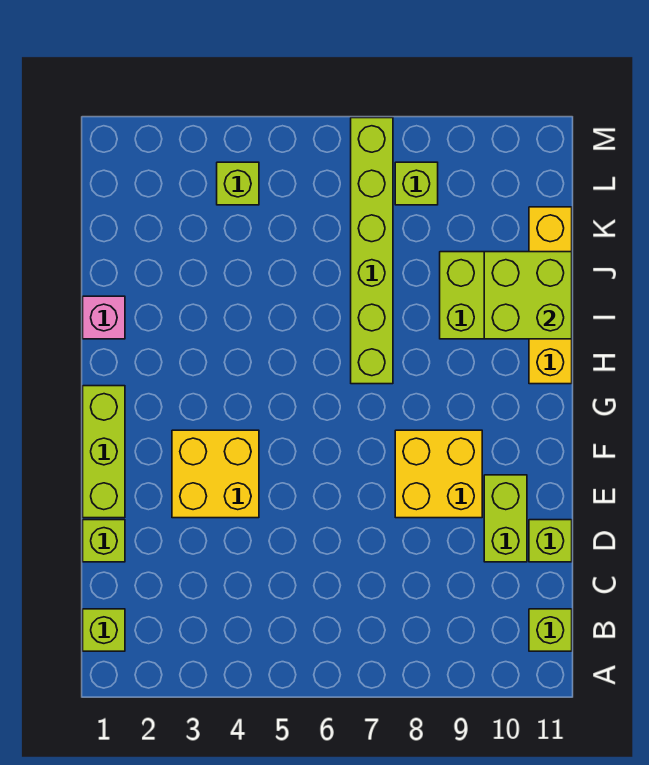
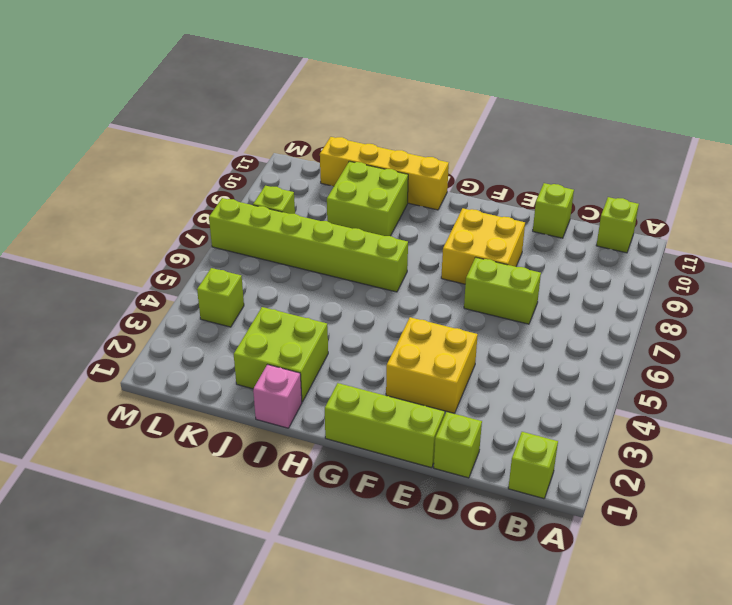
lime 1x2 brick [484,475,527,562] -> lime 1x2 brick moved to [464,257,541,324]
lime 2x2 brick [484,252,572,339] -> lime 2x2 brick moved to [234,307,328,402]

